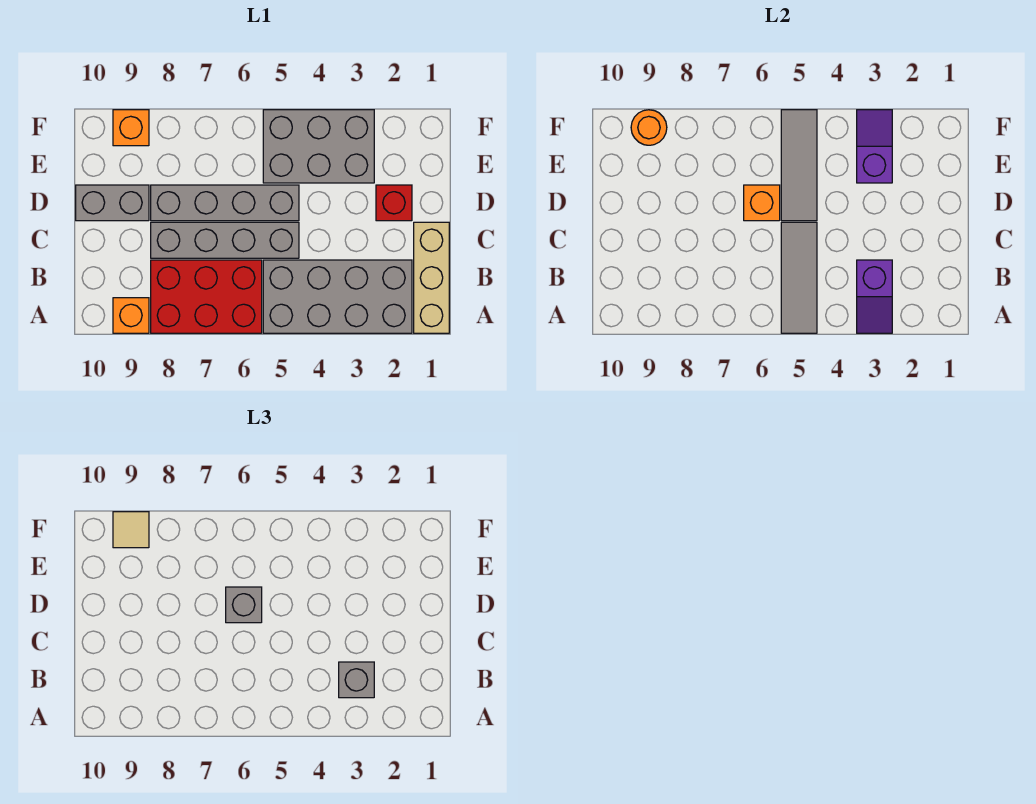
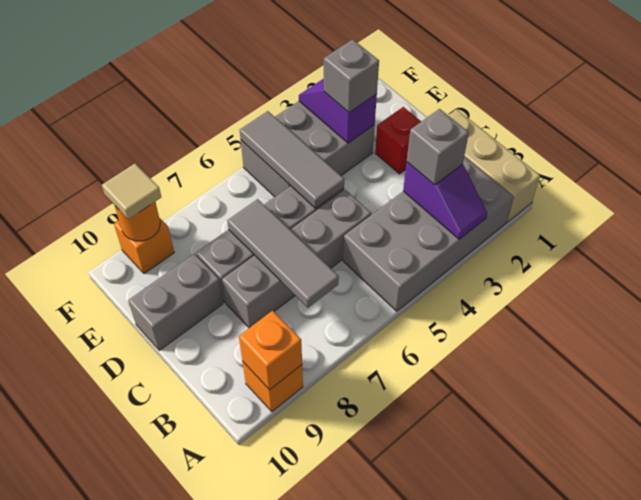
grey 1x3 tile [781,222,817,333] -> grey 1x3 tile moved to [227,199,339,308]
red 2x3 brick [151,260,262,333] -> none
orange 1x1 brick [744,185,780,221] -> orange 1x1 brick moved to [239,311,302,390]
grey 1x1 brick [226,587,262,623] -> grey 1x1 brick moved to [324,39,379,113]

